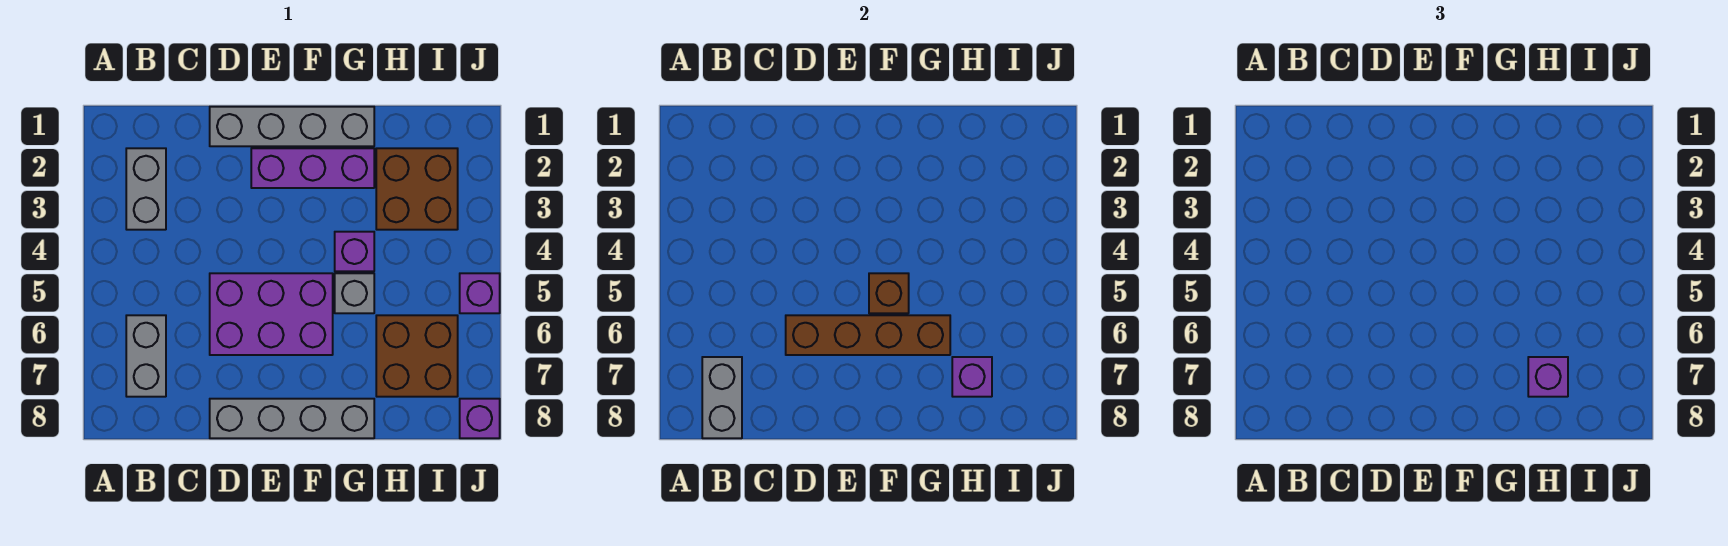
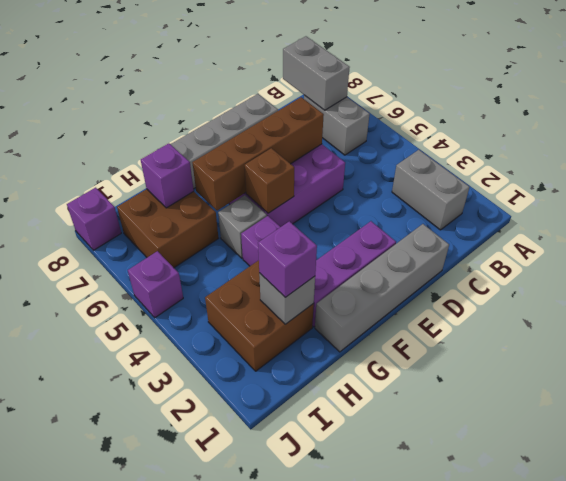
none -> grey 1x1 brick [259,273,315,324]
purple 1x1 brick [1528,357,1568,397] -> purple 1x1 brick moved to [258,221,317,297]

